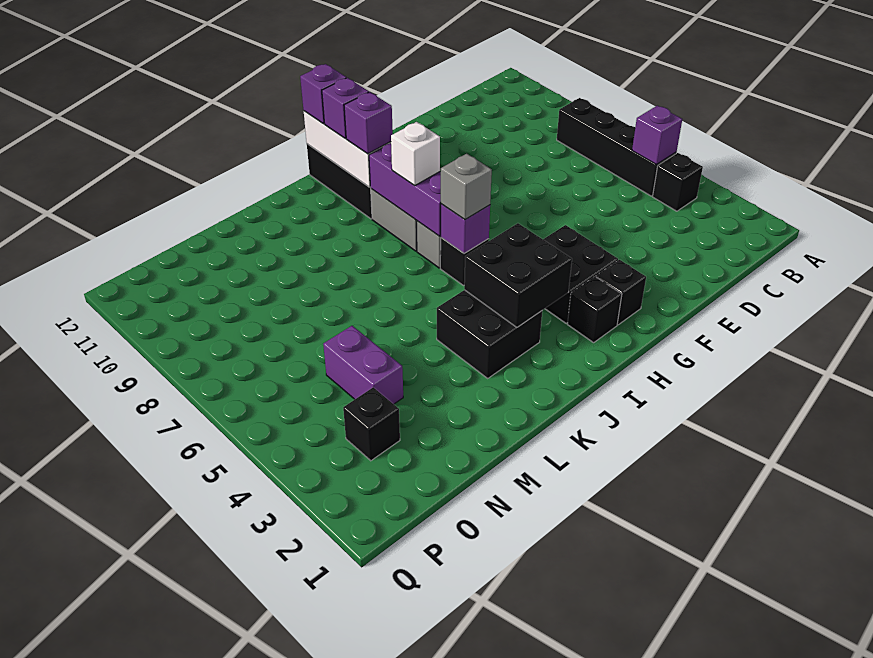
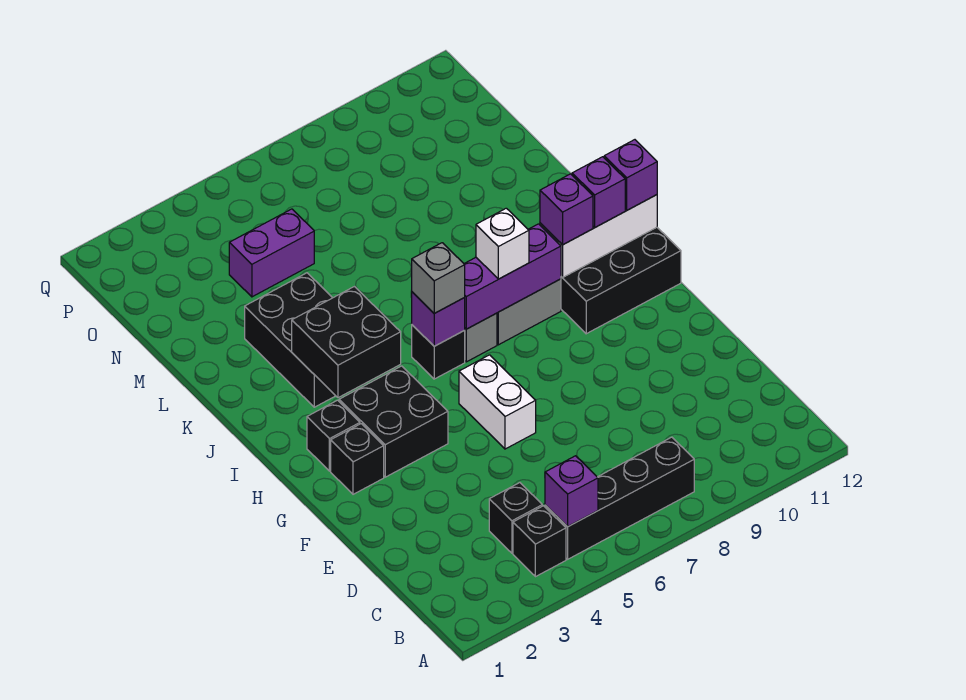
none -> white 1x2 brick [459,355,536,449]
black 2x2 brick [437,290,542,378] -> black 2x3 brick [245,273,335,407]
black 1x1 brick [343,387,400,461] -> black 1x1 brick moved to [489,483,542,553]

